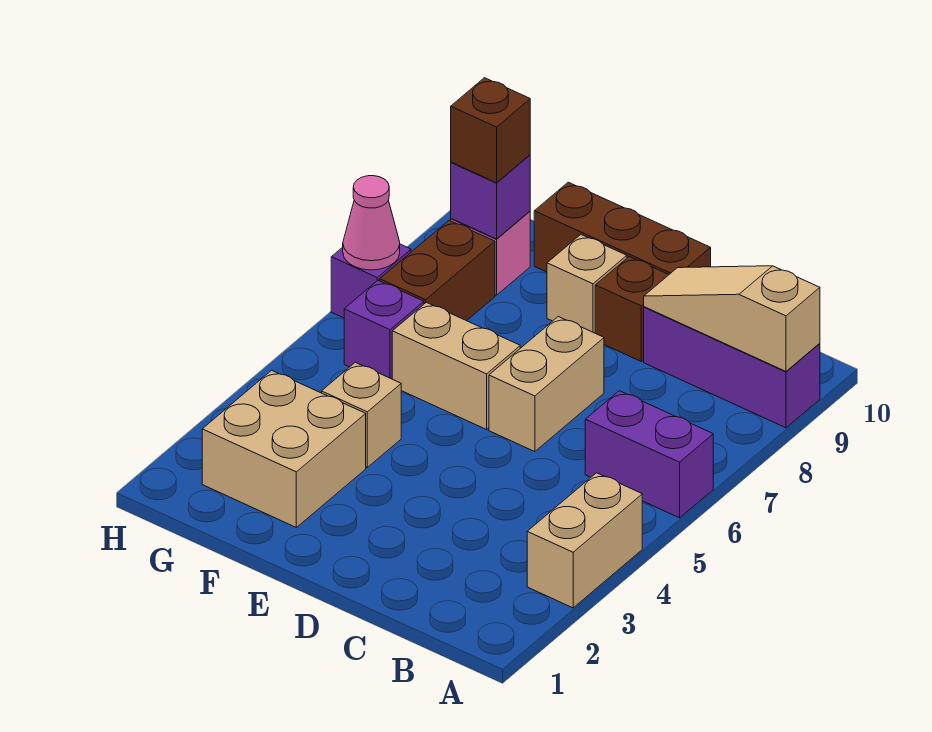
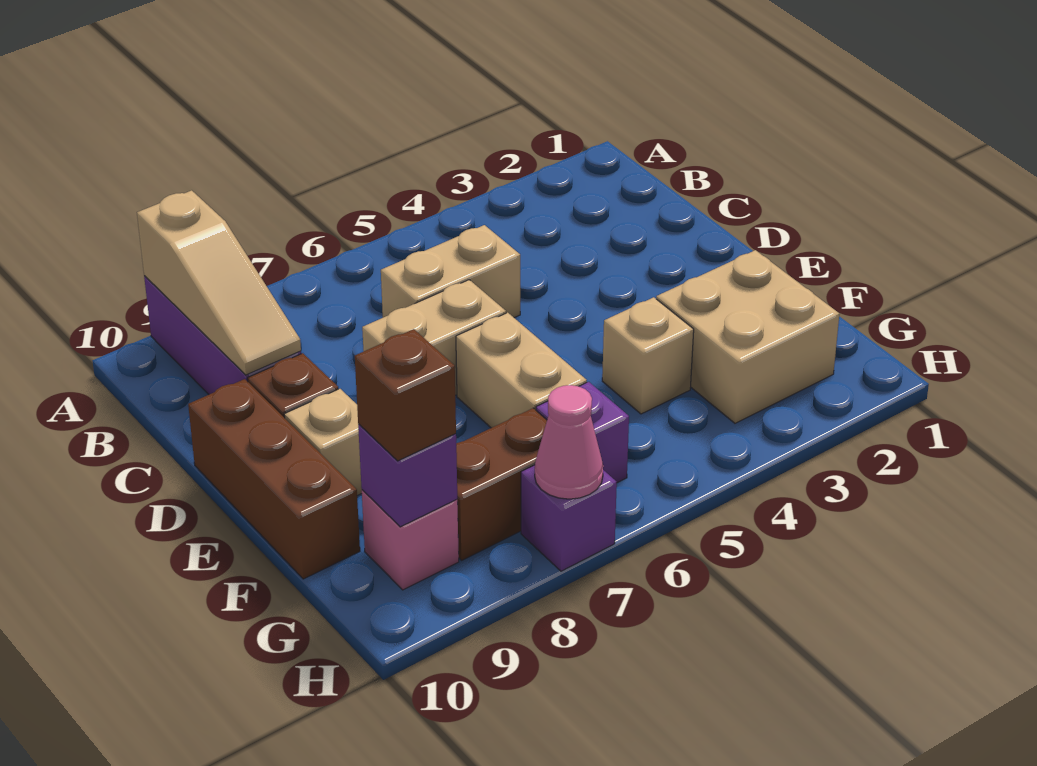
tan 1x2 brick [527,473,642,608] -> tan 1x2 brick moved to [381,225,520,318]
purple 1x2 brick [585,391,713,518] -> none

